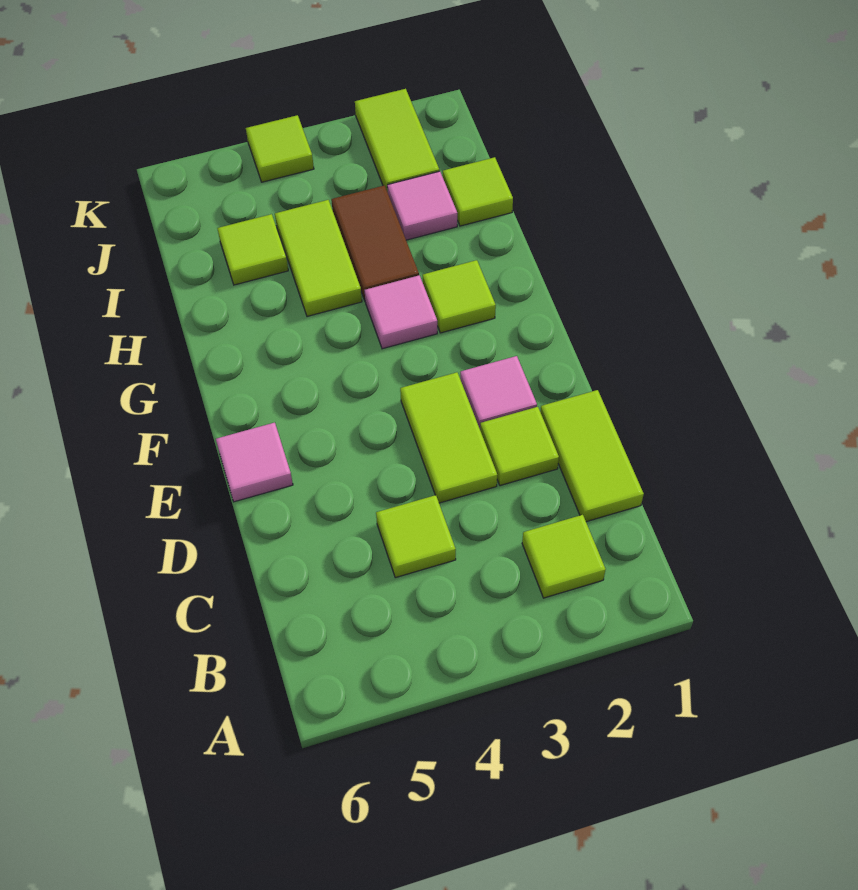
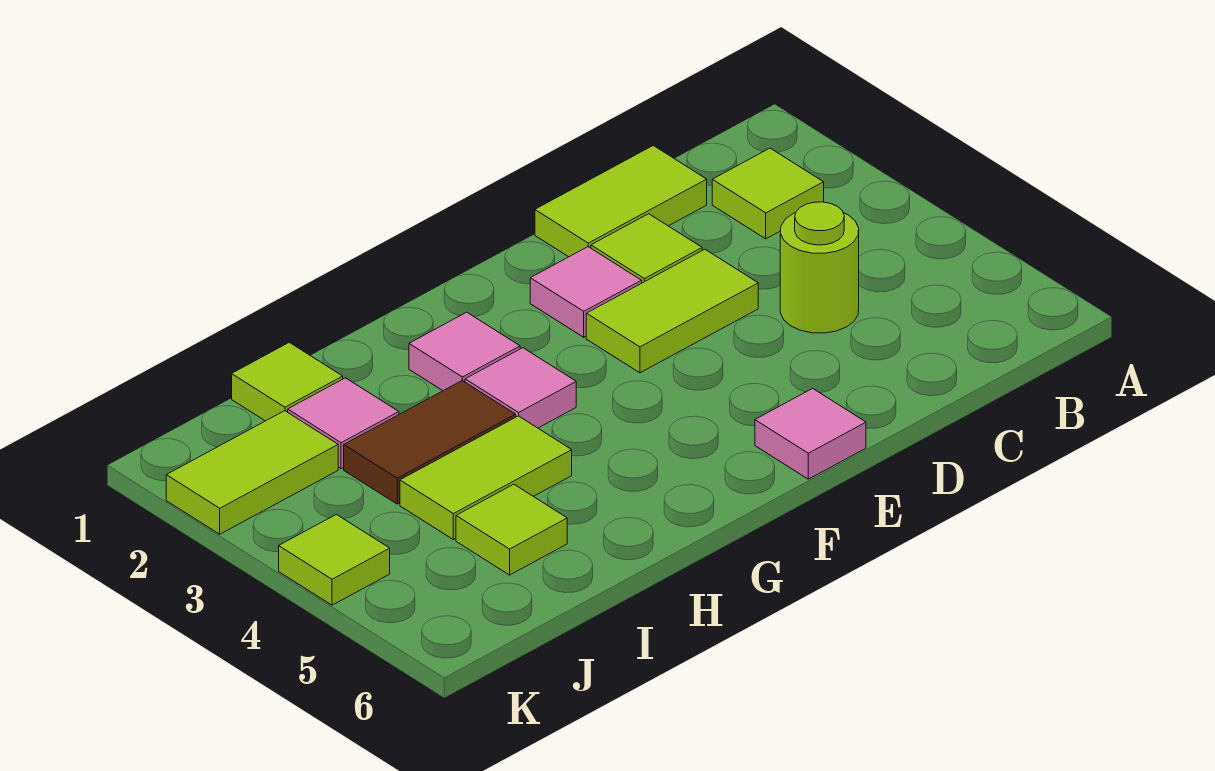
lime 1x1 tile [376,495,456,578] -> lime 1x1 round brick [780,202,859,333]
lime 1x1 tile [423,260,496,333] -> pink 1x1 tile [409,312,520,391]

